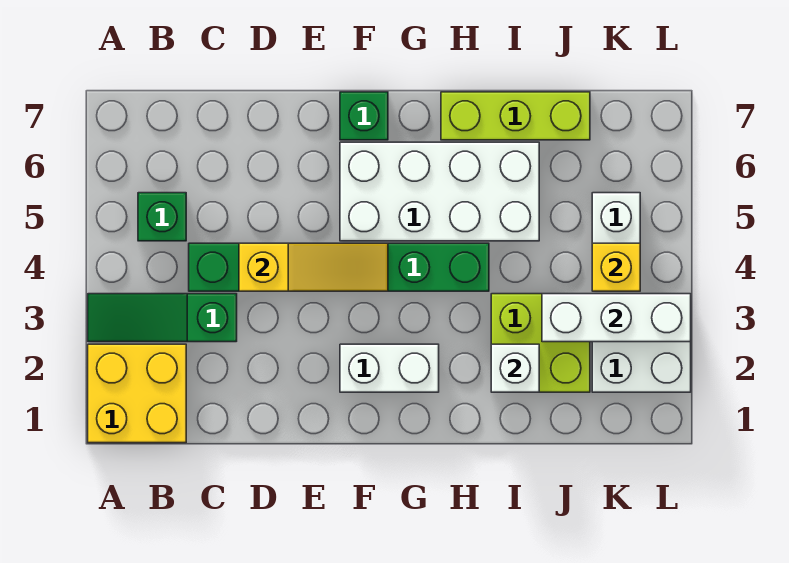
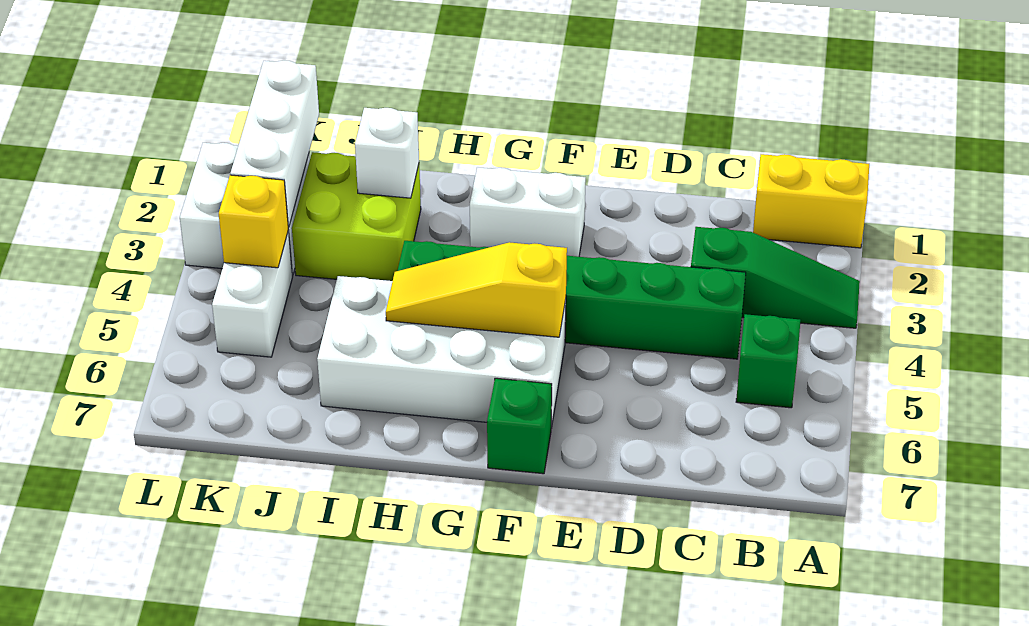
yellow 2x2 brick [88,344,186,443] -> yellow 1x2 brick [753,154,869,248]
yellow 1x3 slope [239,243,388,291] -> yellow 1x3 slope moved to [386,242,567,337]
lime 1x3 brick [441,92,590,140] -> none
white 1x3 brick [542,294,691,342] -> white 1x3 brick turned to [230,60,319,227]

